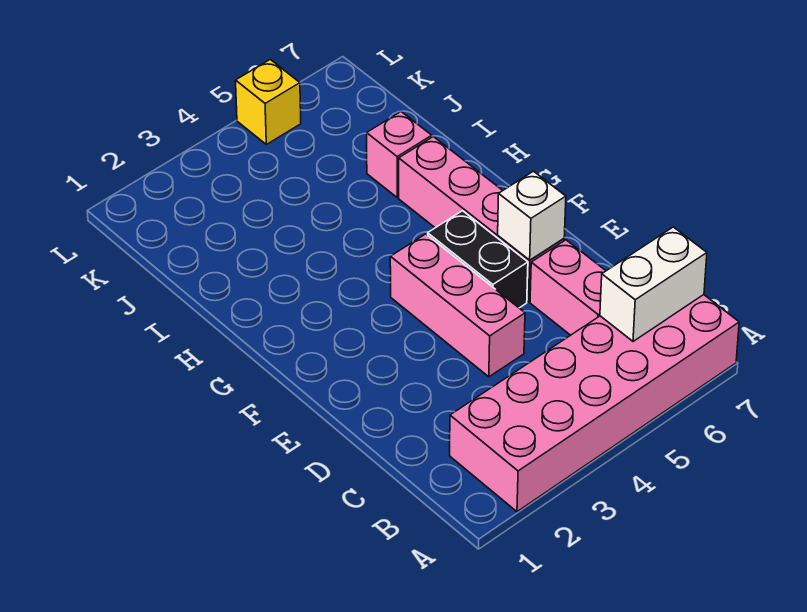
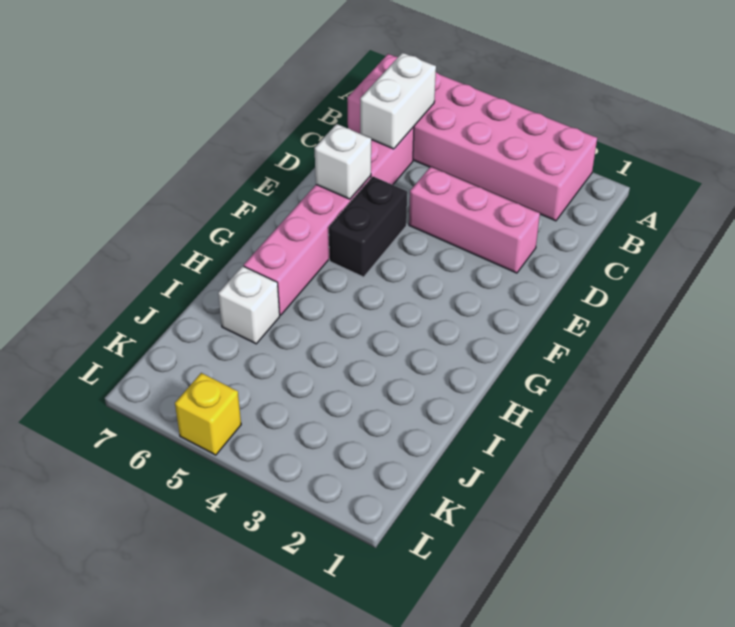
white 1x2 brick [600,227,707,341] -> white 1x2 brick turned to [360,53,436,149]
pink 1x3 brick [390,234,525,377] -> pink 1x3 brick turned to [409,167,540,273]
pink 1x1 brick [367,112,432,198] -> white 1x1 brick [218,266,280,344]

